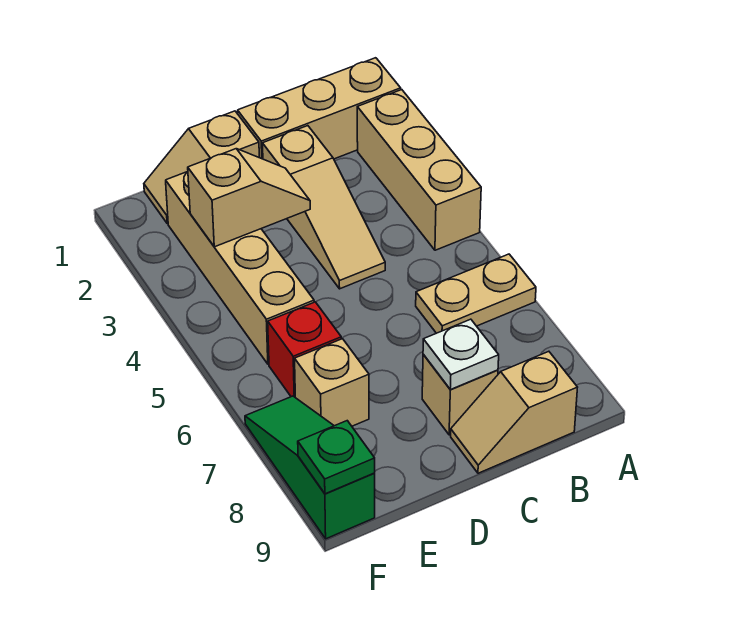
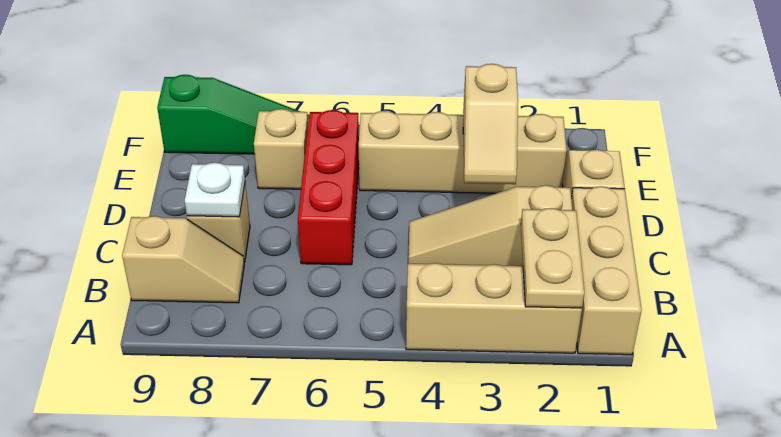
tan 1x2 plate [416,254,536,333] -> tan 1x2 plate moved to [521,208,584,308]
tan 1x2 slope [451,351,577,473] -> tan 1x2 slope turned to [122,216,244,303]
red 1x1 brick [268,302,341,397] -> red 1x3 brick [298,110,359,265]
green 1x1 plate [298,421,375,494] -> none

